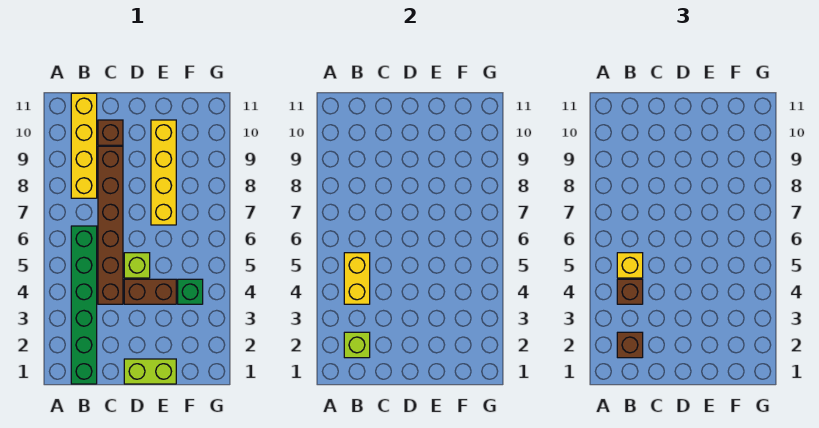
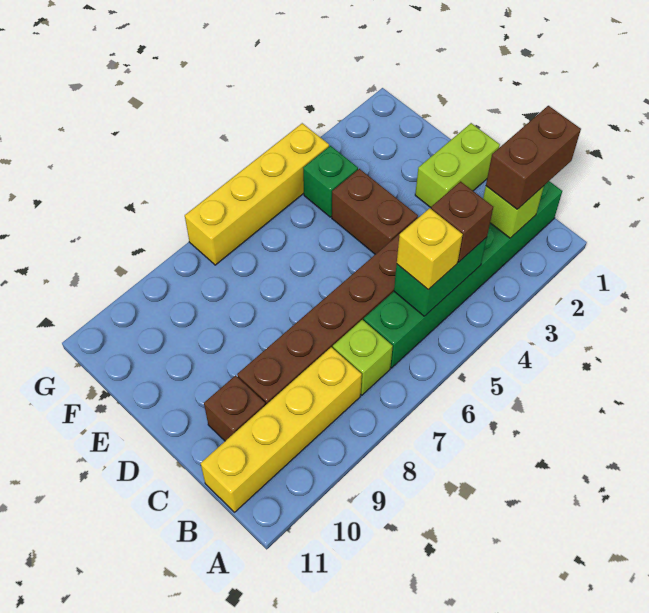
brown 1x1 brick [617,332,643,358] -> brown 1x2 brick [486,106,581,209]
yellow 1x2 brick [344,253,370,304] -> green 1x2 brick [394,237,487,316]
lime 1x2 brick [124,359,176,384] -> lime 1x2 brick turned to [415,123,500,208]
lime 1x1 brick [124,253,150,278] -> lime 1x1 brick moved to [333,320,393,395]
yellow 1x4 brick [151,120,176,225] -> yellow 1x4 brick moved to [185,123,329,265]

